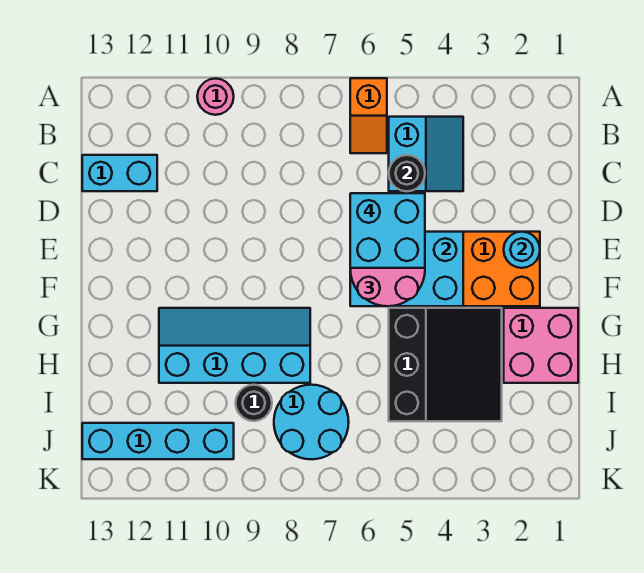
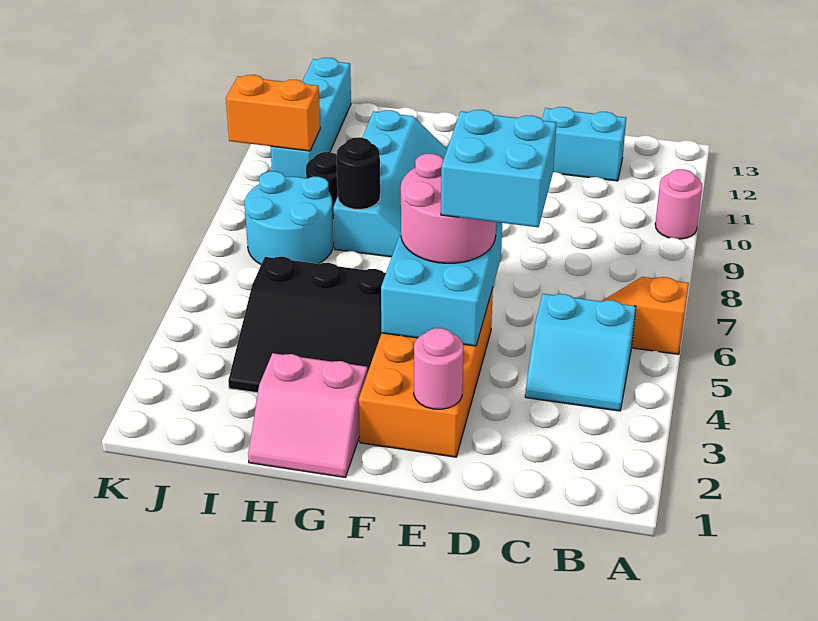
black 1x1 round brick [389,155,425,191] -> black 1x1 round brick moved to [336,137,380,210]
cyan 1x2 brick [82,155,157,191] -> cyan 1x2 brick turned to [542,107,626,181]
cyan 1x1 round brick [504,232,540,268] -> pink 1x1 round brick [414,328,464,409]
pink 2x2 brick [504,308,578,383] -> pink 2x2 slope [248,353,368,477]
none -> orange 1x2 brick [226,75,320,151]

